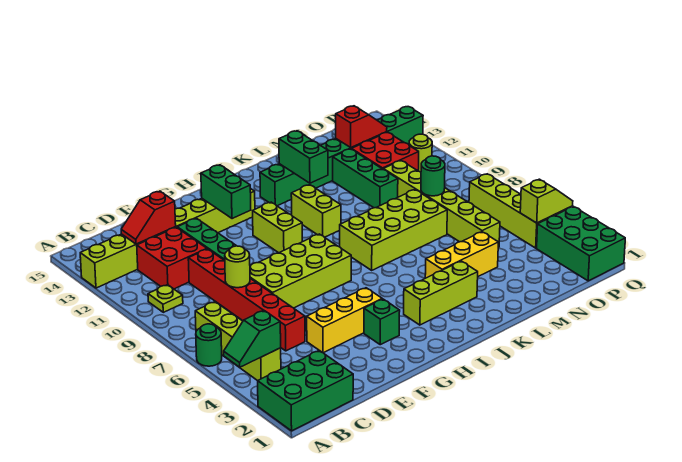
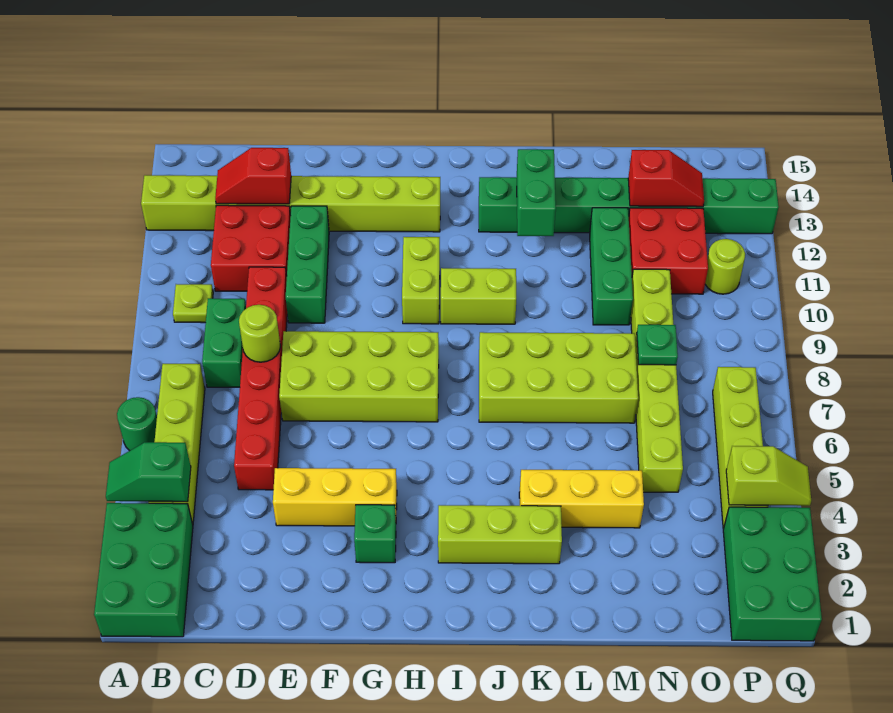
green 2x3 brick [258,350,353,431] -> green 2x3 brick turned to [94,503,193,637]
green 1x2 brick [201,165,251,219] -> green 1x2 brick moved to [202,298,246,387]
lime 1x2 brick [291,185,341,237] -> lime 1x2 brick turned to [441,268,516,324]
green 1x1 round brick [421,156,445,196] -> green 1x1 plate [637,325,678,365]

